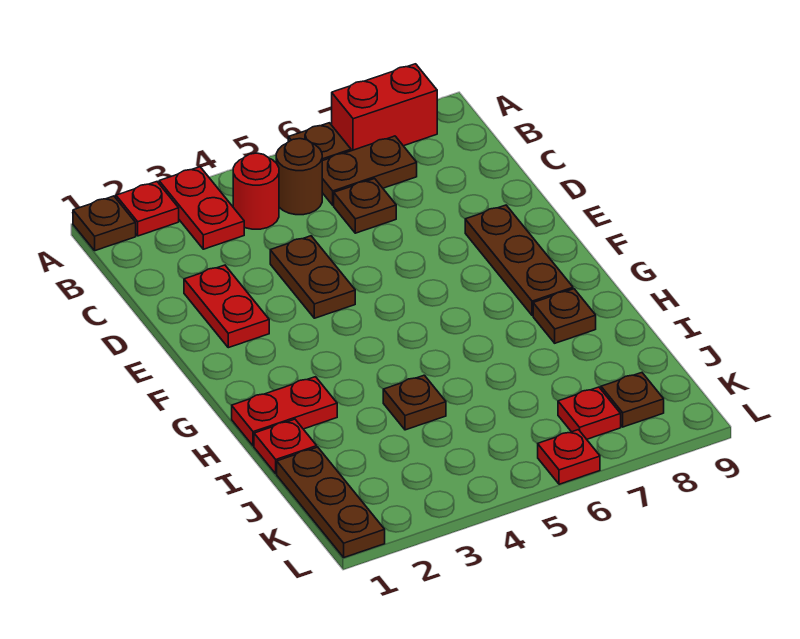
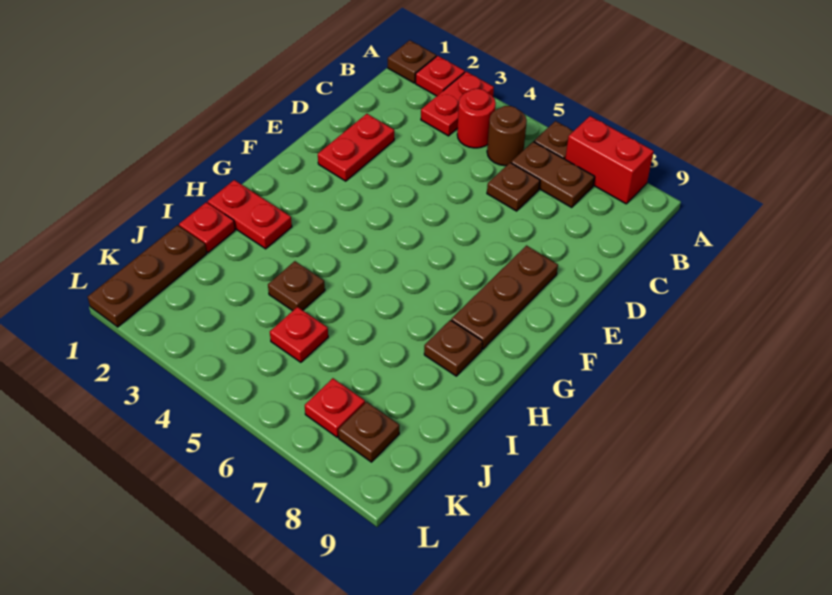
brown 1x2 plate [270,236,355,318] -> none
red 1x1 plate [538,430,600,484] -> red 1x1 plate moved to [270,307,328,362]

